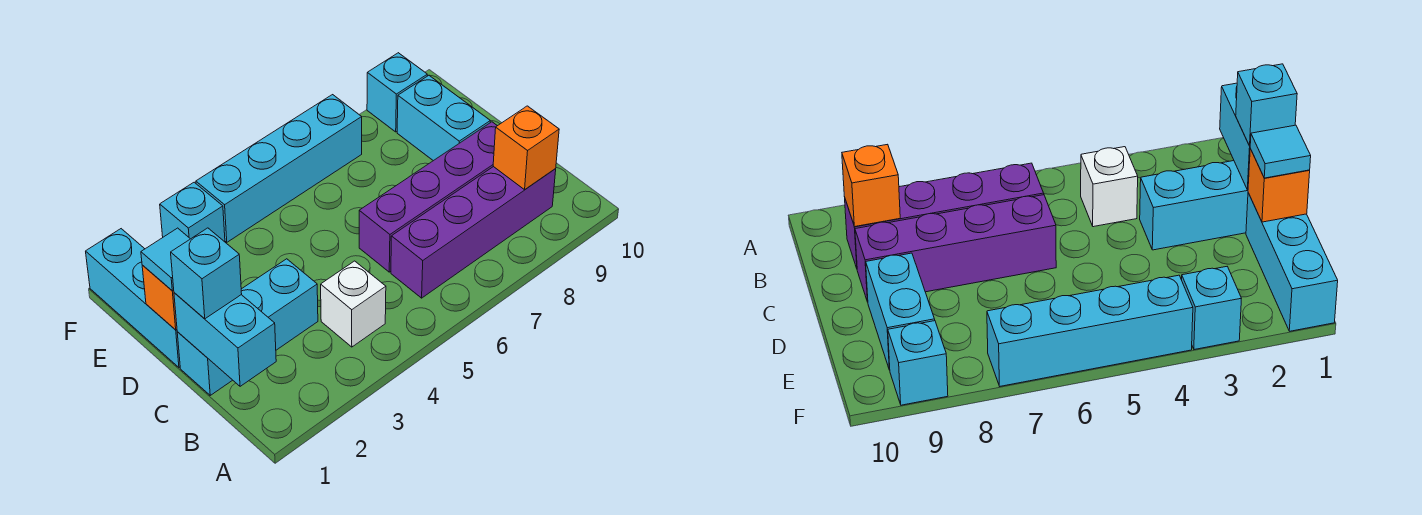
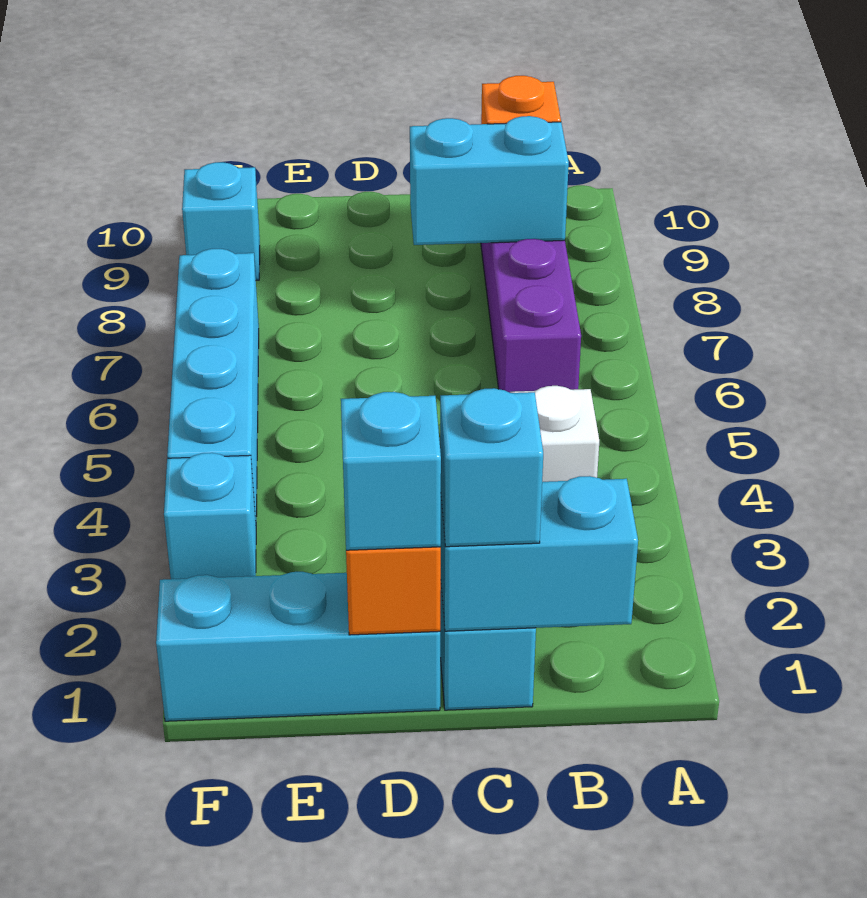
purple 1x4 brick [359,122,497,272] -> none
cyan 1x1 tile [141,228,190,291] -> cyan 1x1 brick [341,392,441,550]
cyan 1x2 brick [397,75,490,161] -> cyan 1x2 brick moved to [410,116,569,245]

